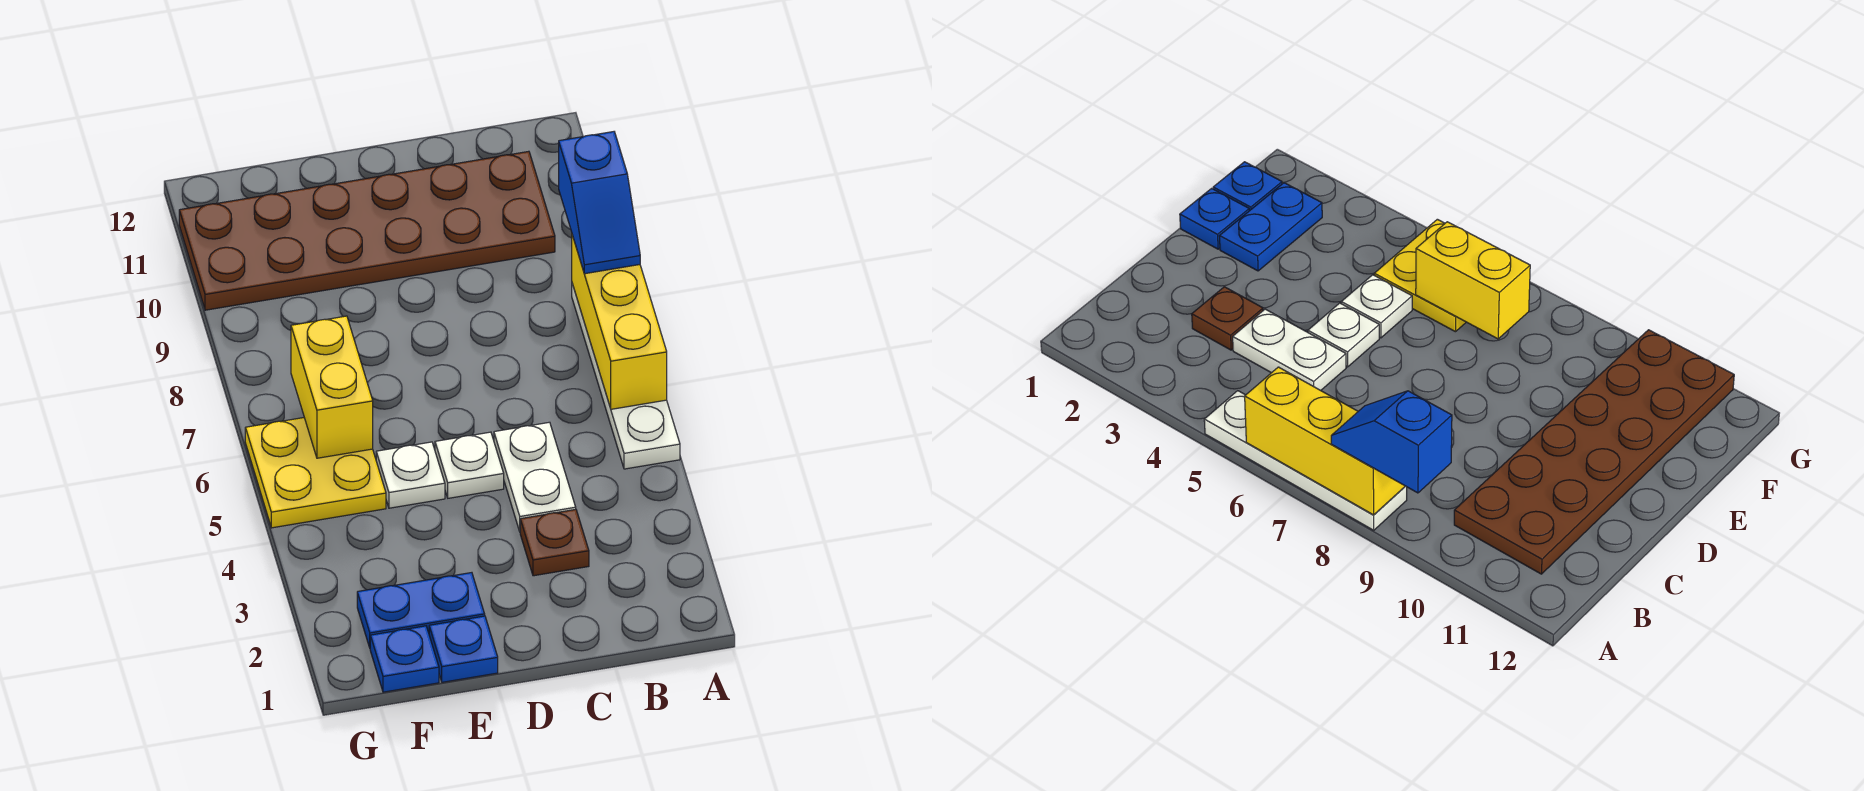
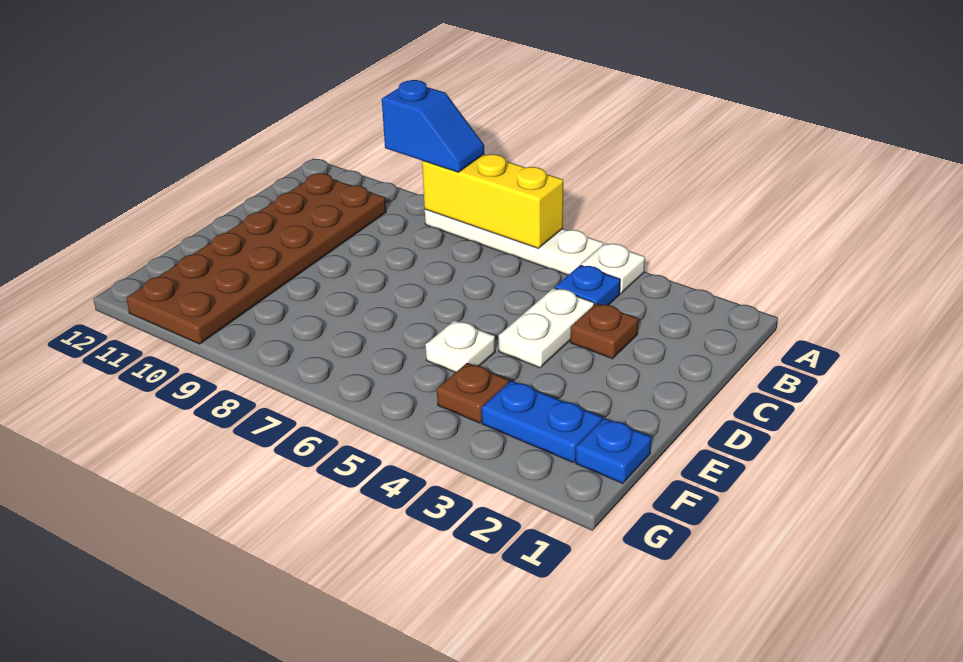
white 1x2 plate [494,422,576,531] -> white 1x2 plate turned to [499,288,594,368]
white 1x1 plate [435,432,504,498] -> white 1x1 plate moved to [581,243,645,294]
blue 1x1 plate [429,616,498,682] -> blue 1x1 plate moved to [555,265,620,305]
blue 1x2 plate [357,573,485,647] -> blue 1x2 plate turned to [482,381,602,462]
none -> brown 1x1 plate [437,363,509,423]
yellow 2x2 plate [245,418,386,528] -> none
yellow 1x2 brick [291,316,373,458] -> none

